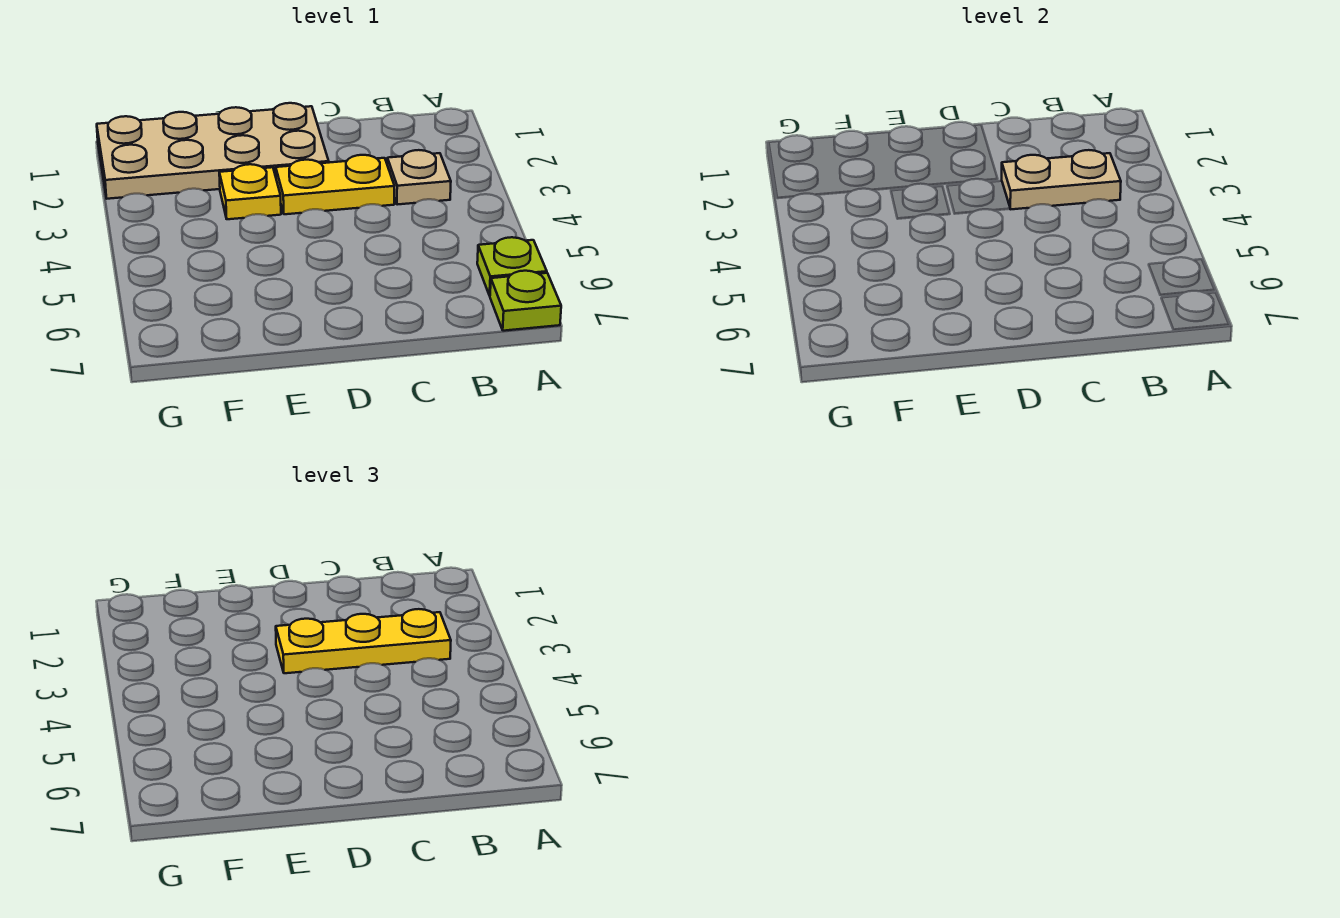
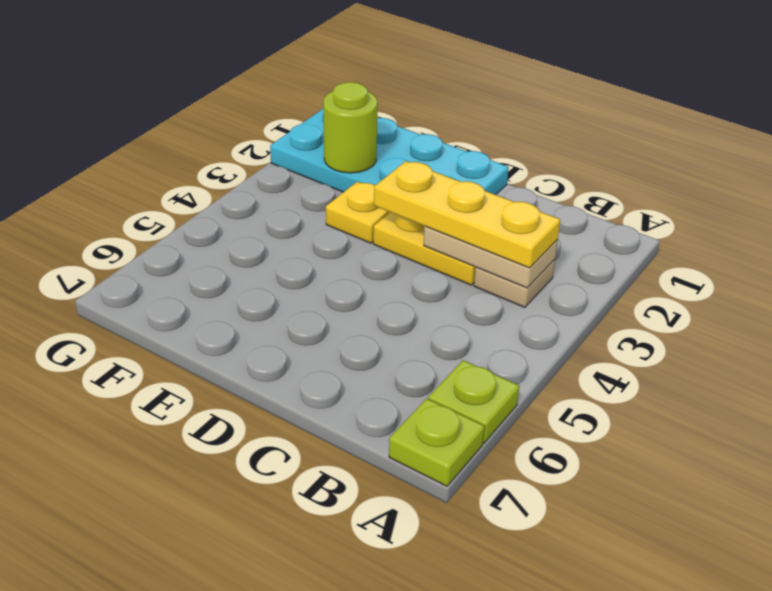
tan 2x4 plate [97,103,329,199] -> cyan 2x4 plate [270,108,509,195]
none -> lime 1x1 round brick [323,82,377,173]

